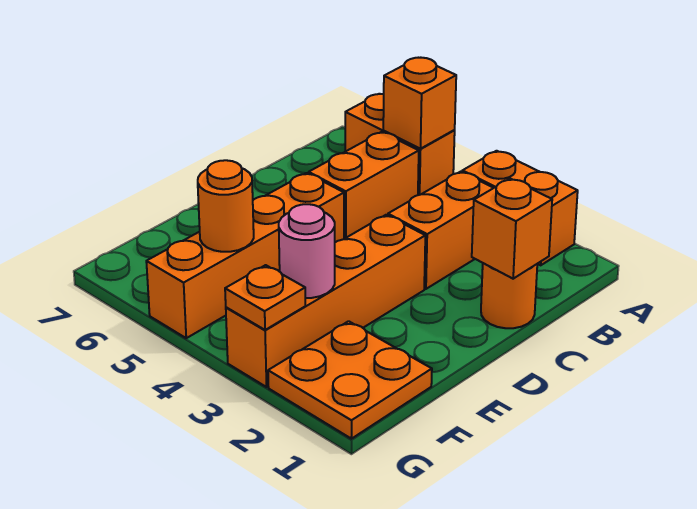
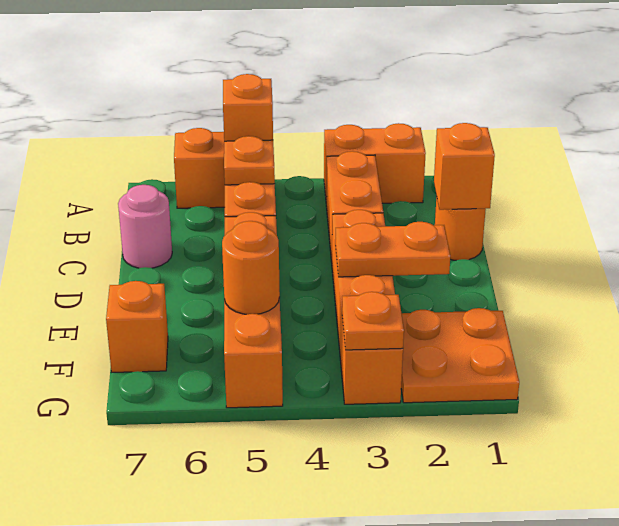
none -> orange 1x1 plate [224,136,275,185]
none -> orange 1x2 plate [335,222,450,277]
pink 1x1 round brick [279,204,335,298] -> pink 1x1 round brick moved to [118,185,172,268]
none -> orange 1x1 brick [106,281,168,372]

